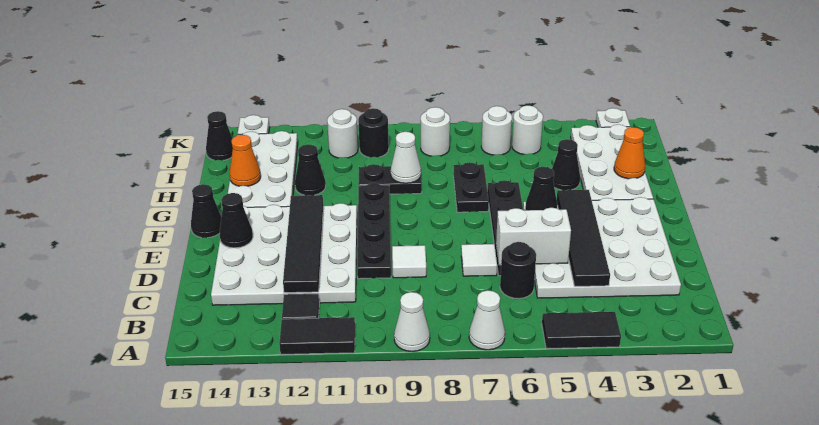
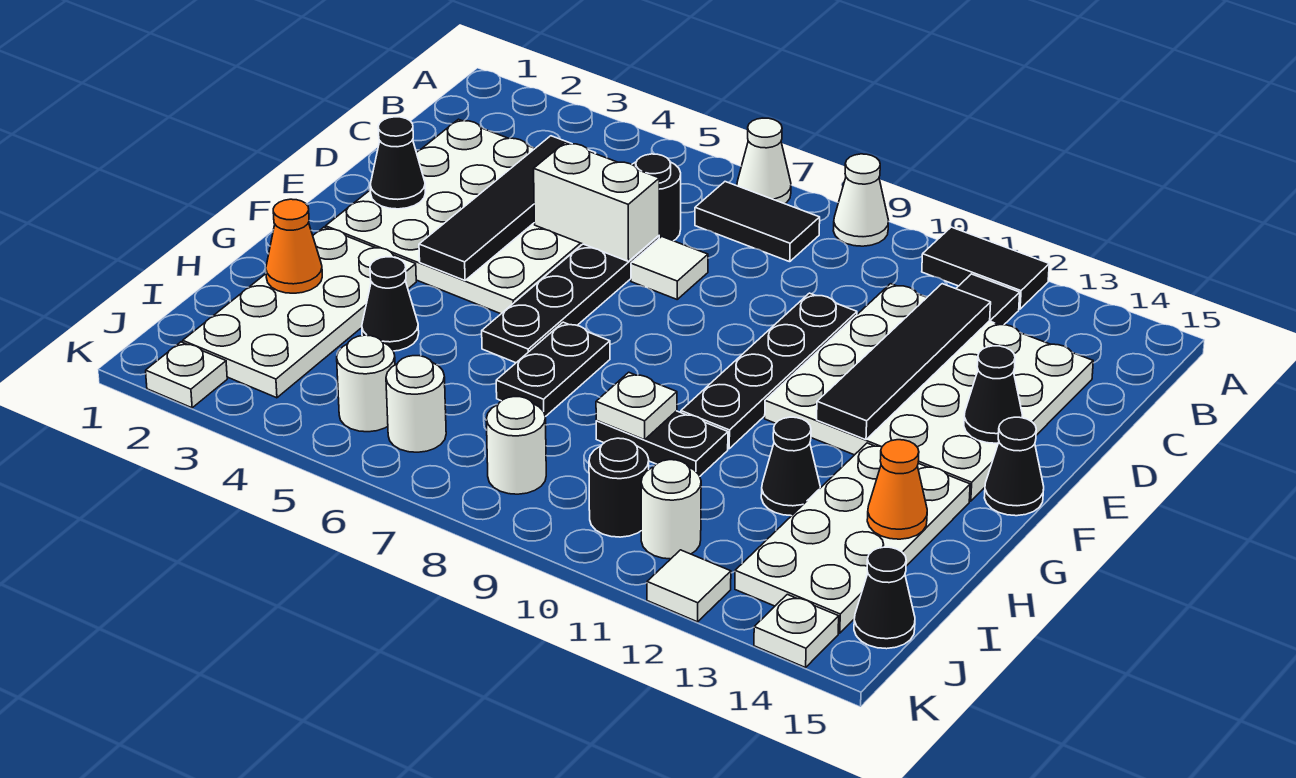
black 1x2 tile [542,312,621,349] -> black 1x2 tile moved to [695,182,820,262]
white 1x1 tile [392,245,426,278] -> white 1x1 tile moved to [647,550,731,622]
black 1x1 cone [525,167,557,210] -> black 1x1 cone moved to [370,117,425,209]
white 1x1 cone [391,132,421,183] -> white 1x1 plate [596,372,677,440]

